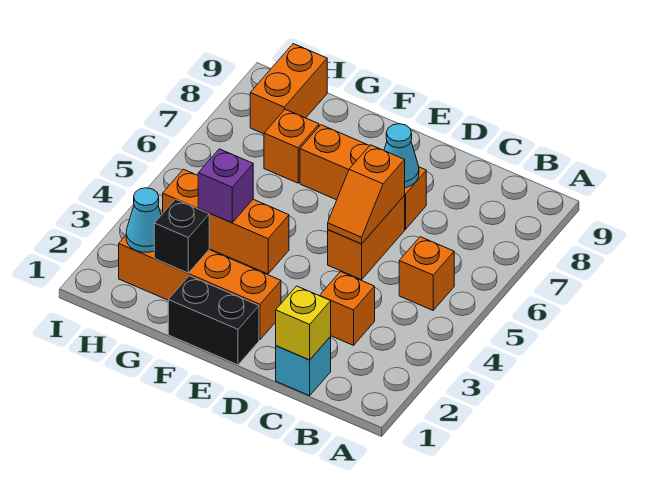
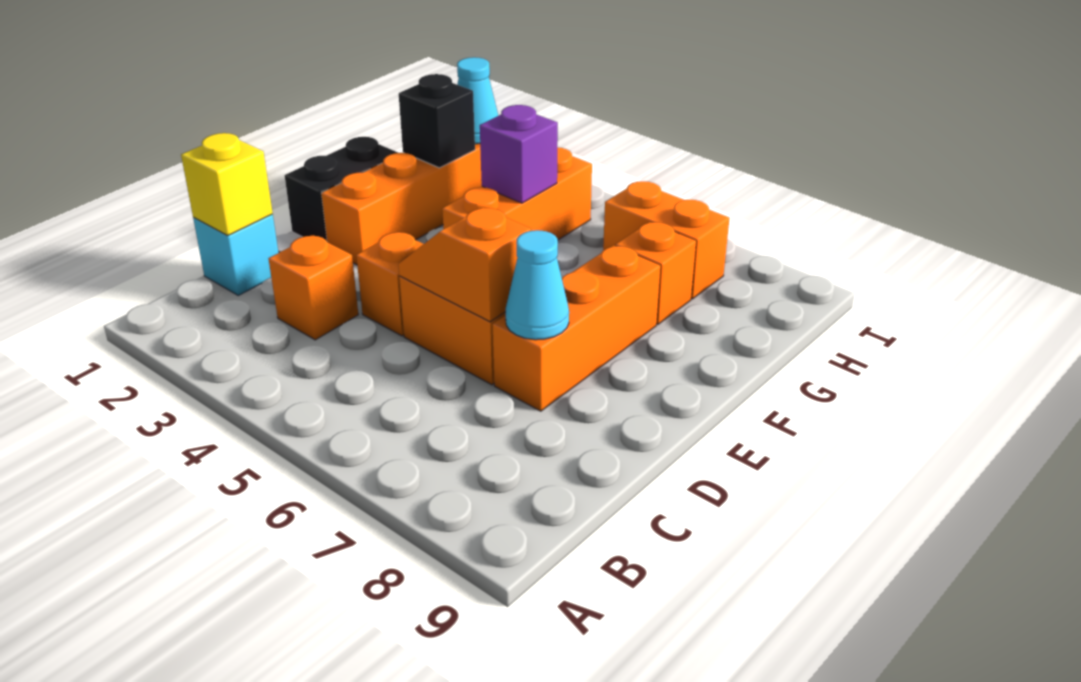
orange 1x1 brick [399,237,454,310] -> orange 1x1 brick moved to [356,232,423,336]
orange 1x2 brick [250,44,327,134] -> orange 1x2 brick moved to [603,181,730,299]

